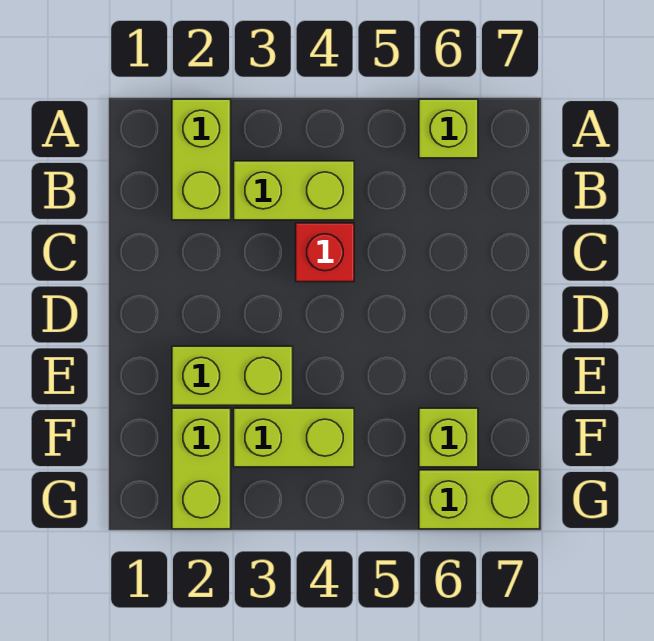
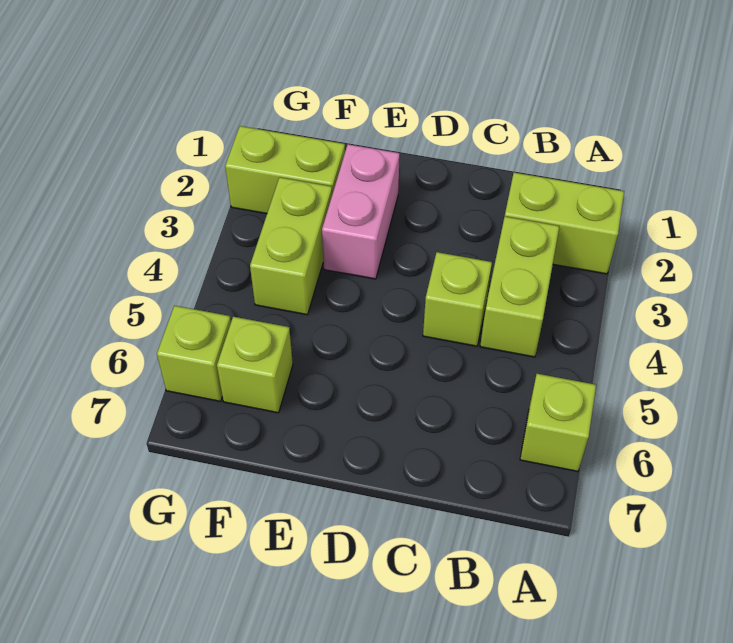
red 1x1 brick [296,223,354,282] -> lime 1x1 brick [423,252,492,346]
lime 1x2 brick [172,346,293,405] -> pink 1x2 brick [322,144,400,279]
lime 1x2 brick [419,470,540,529] -> lime 1x1 brick [157,306,231,401]

